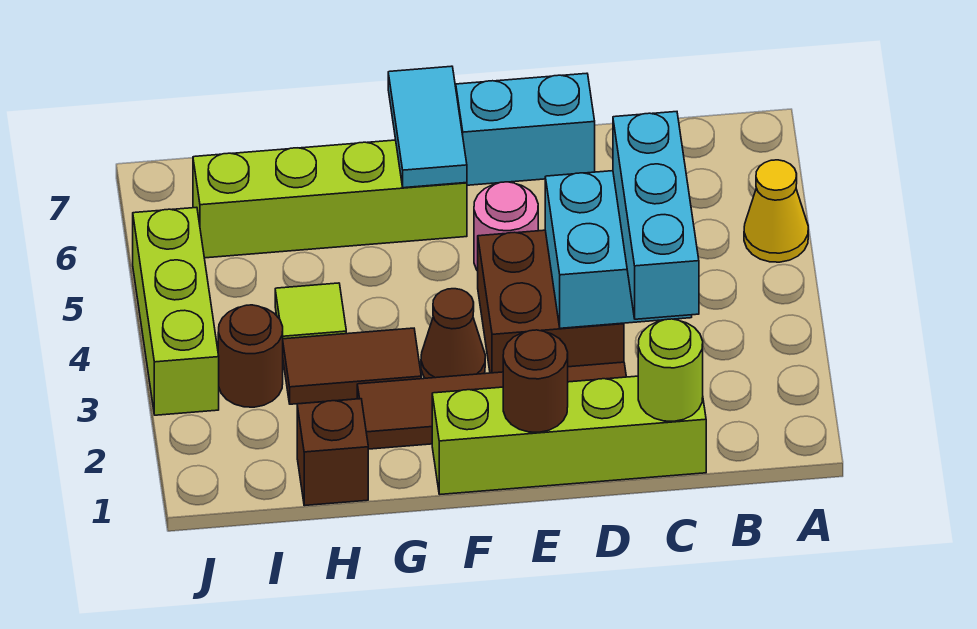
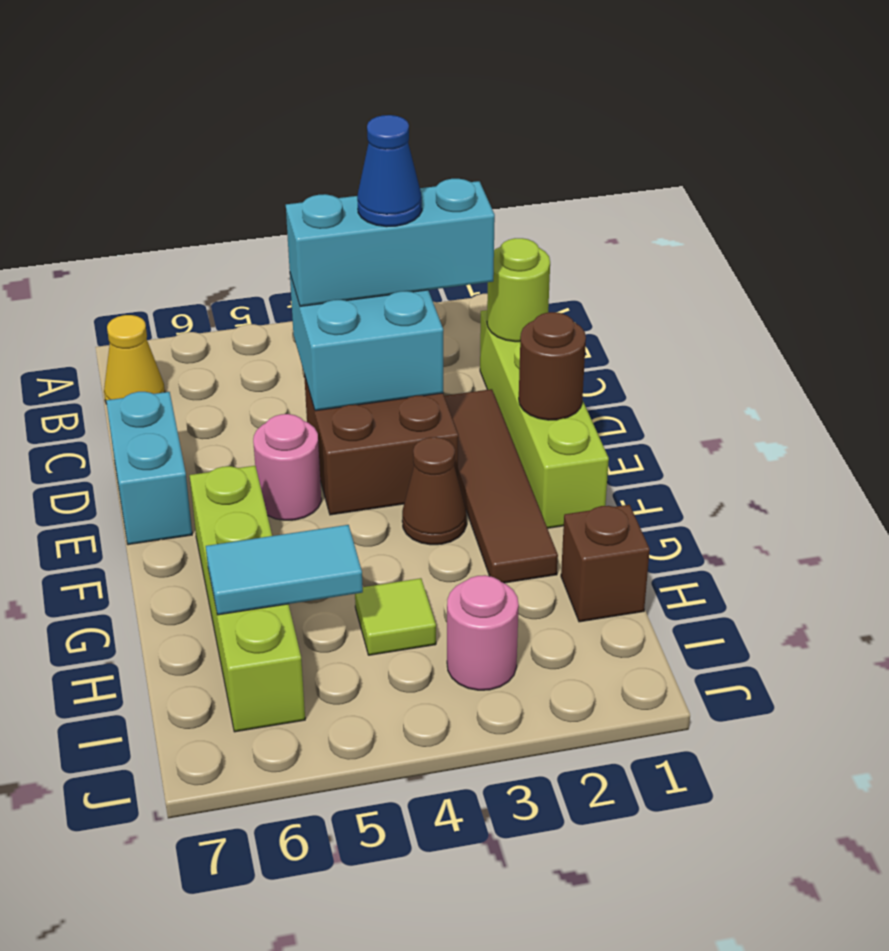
yellow 1x1 cone [744,160,808,262] -> yellow 1x1 cone moved to [104,315,165,404]
none -> blue 1x1 cone [357,115,422,227]
cyan 1x2 tile [388,66,467,188] -> cyan 1x2 tile moved to [206,525,363,615]
brown 1x2 tile [283,328,421,404] -> none
brown 1x1 round brick [218,305,283,407] -> pink 1x1 round brick [447,575,519,690]
lime 1x3 brick [133,207,219,415] -> none

